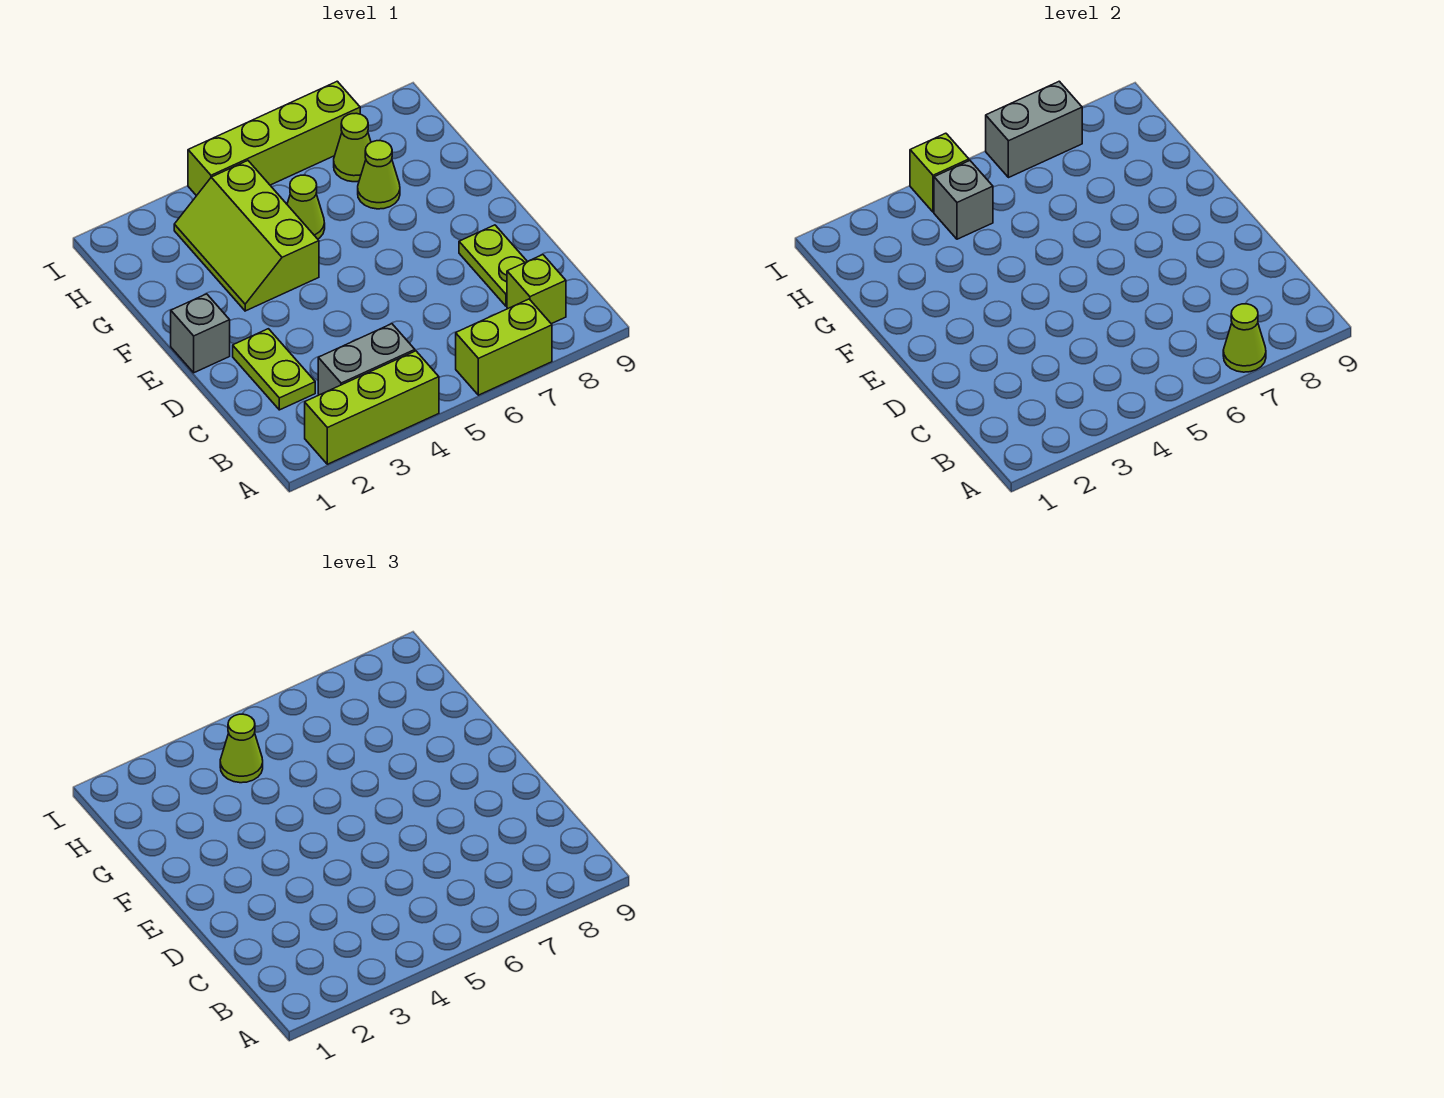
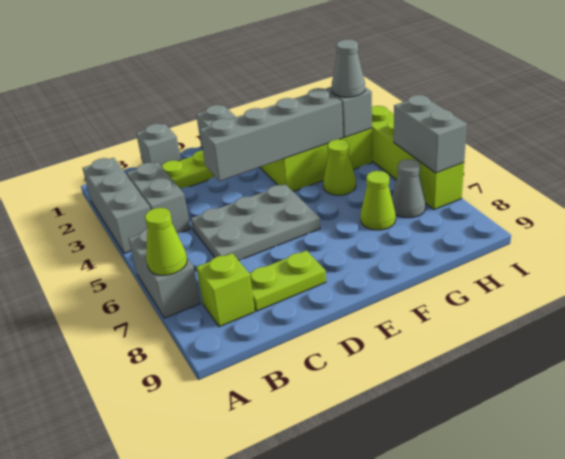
lime 1x3 brick [305,351,439,464] -> grey 1x3 brick [83,158,150,253]
lime 1x2 brick [456,299,552,395] -> grey 1x2 brick [129,229,200,318]
none -> grey 1x1 brick [136,124,181,166]
none -> grey 2x3 plate [191,184,320,260]
none -> grey 1x4 brick [200,88,343,181]
lime 1x1 cone [220,714,263,783] -> grey 1x1 cone [332,39,365,97]
lime 1x1 cone [334,113,371,182] -> grey 1x1 cone [392,159,426,218]
lime 1x1 brick [910,133,969,212] -> none

